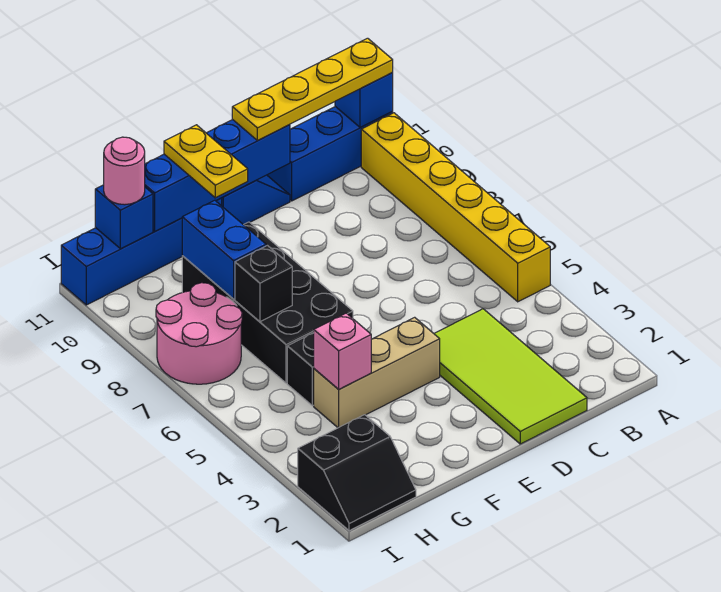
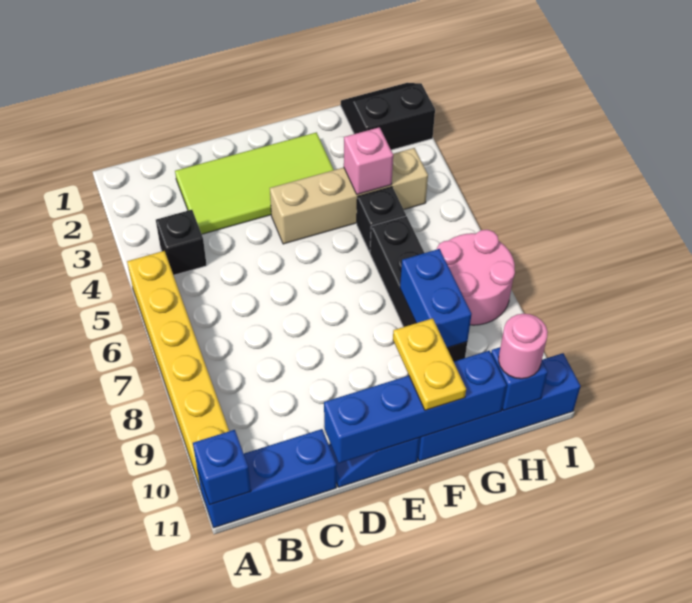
yellow 1x4 plate [232,38,393,140] -> none
lime 2x4 tile [434,309,587,444] -> lime 2x4 tile turned to [175,132,334,234]
tan 1x3 brick [314,317,440,428] -> tan 1x4 brick [270,148,428,244]
black 2x4 brick [182,222,353,383] -> black 1x4 brick [370,216,467,362]
black 1x1 brick [235,245,292,322] -> black 1x1 brick moved to [156,210,207,275]

